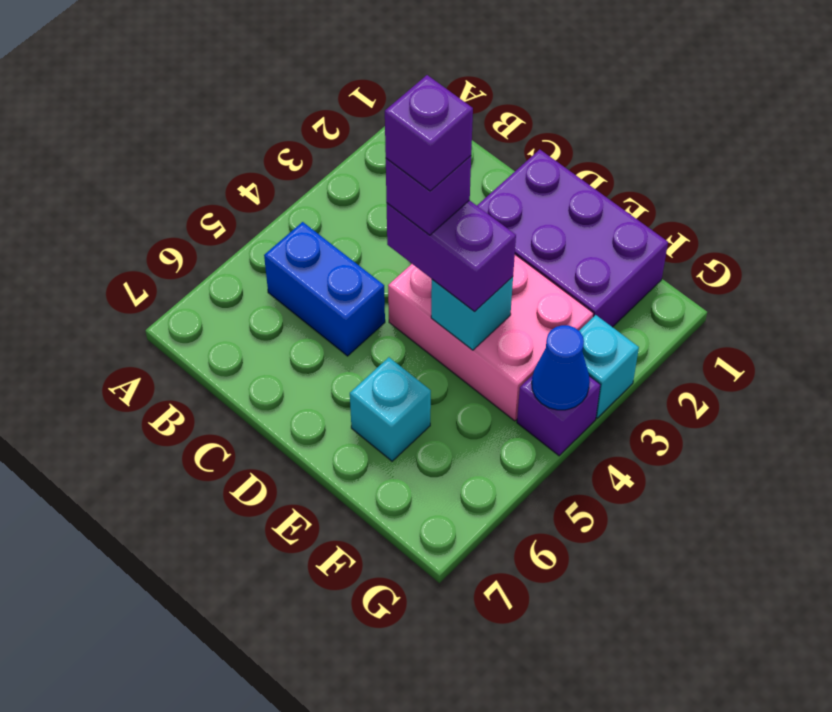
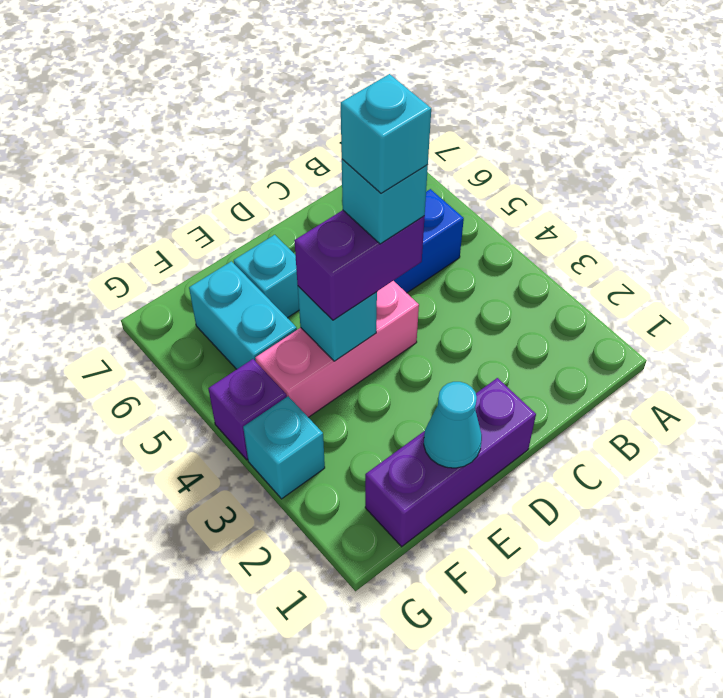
purple 2x3 brick [477,150,668,327] -> purple 1x3 brick [365,378,536,547]
pink 2x3 brick [388,255,593,421] -> pink 1x3 brick [255,281,419,417]
purple 1x1 brick [386,156,471,235] -> cyan 1x1 brick [342,159,428,244]
purple 1x1 brick [385,75,473,191] -> cyan 1x1 brick [341,74,431,193]
none -> cyan 1x1 cone [424,382,482,468]
none -> cyan 1x2 brick [189,261,297,369]
blue 1x1 cone [532,325,590,410] -> none

